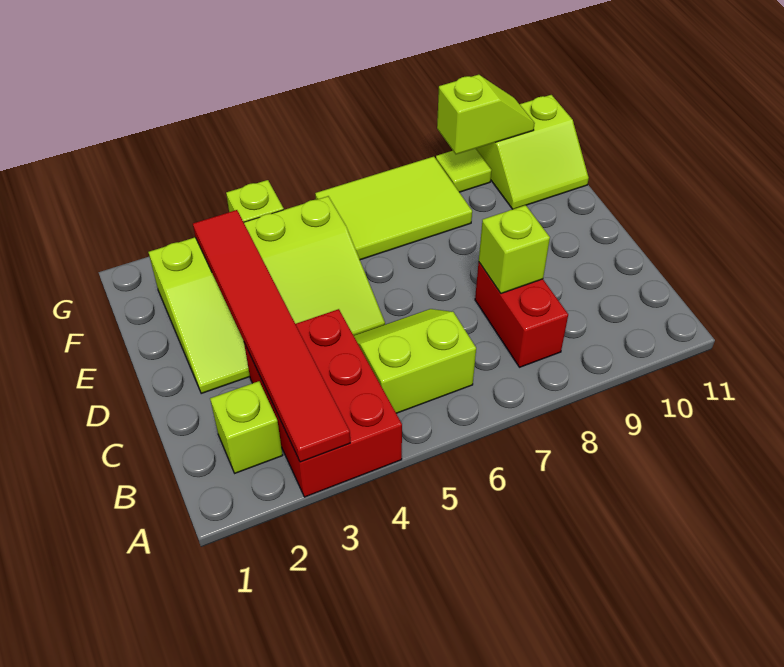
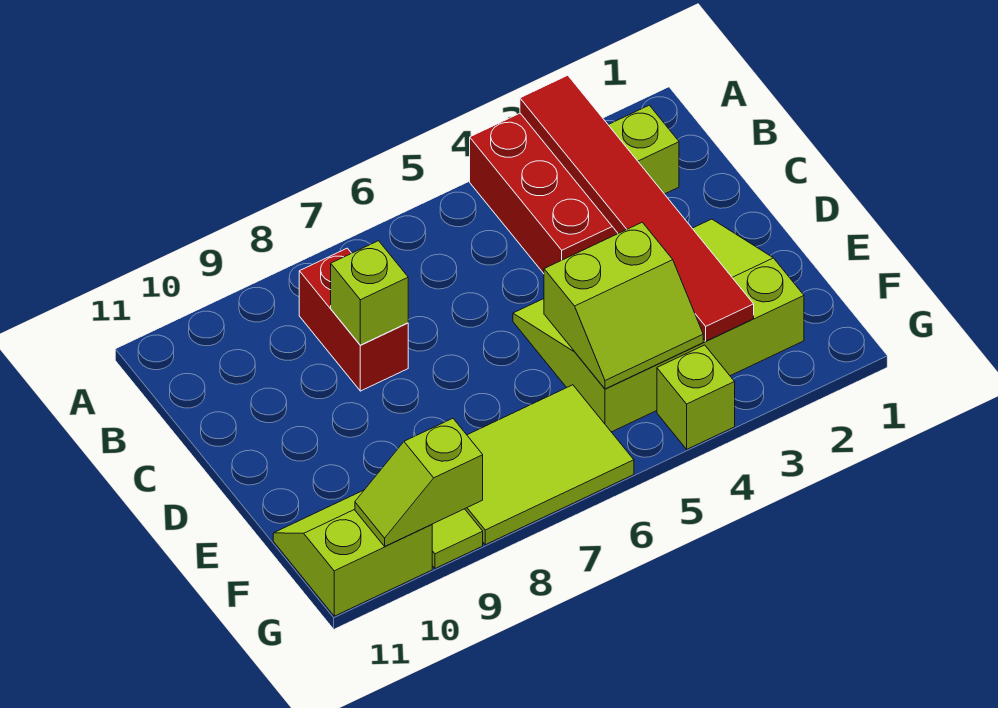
lime 2x2 slope [354,309,476,413] -> lime 2x2 slope moved to [544,222,703,389]

